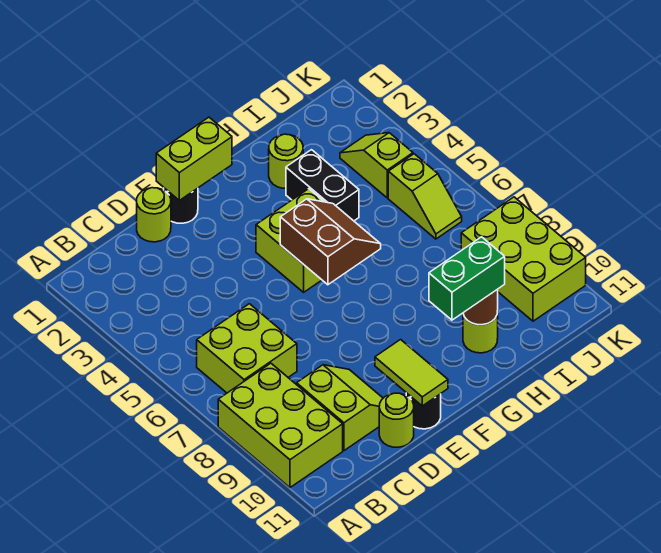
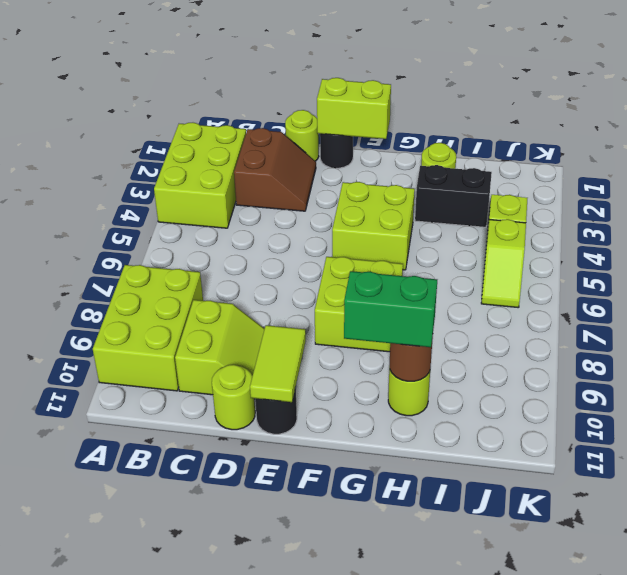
lime 2x2 brick [197,304,297,393] -> lime 2x2 brick moved to [315,257,403,352]
brown 2x2 slope [280,199,381,285] -> brown 2x2 slope moved to [234,128,316,211]
black 1x2 brick [286,150,359,221] -> black 1x2 brick turned to [415,165,492,227]
lime 2x3 brick [461,197,586,321] -> lime 2x3 brick moved to [154,123,246,228]

